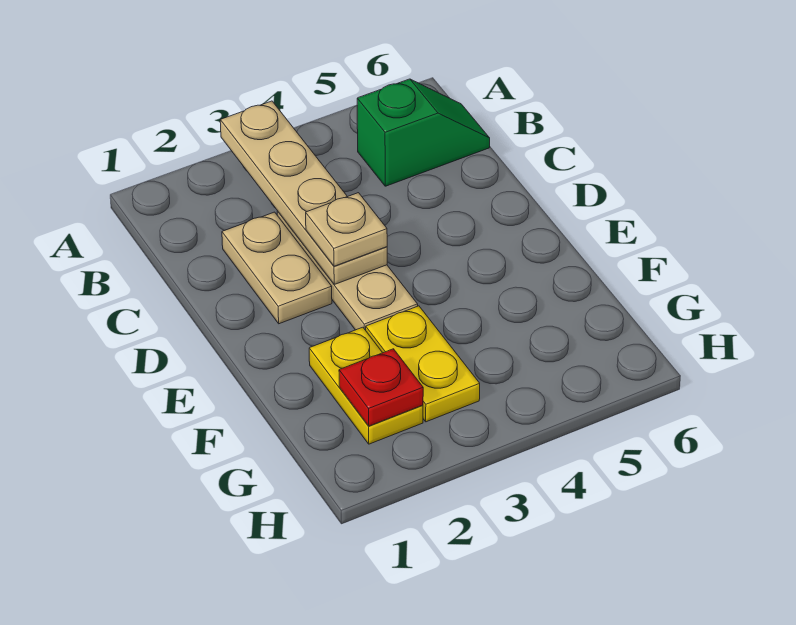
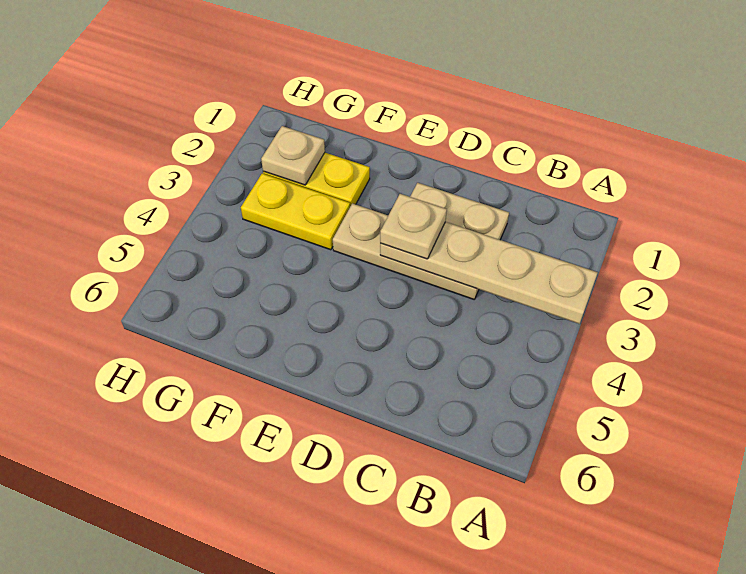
green 1x2 slope [357,79,490,186] -> none
red 1x1 plate [339,349,423,426] -> tan 1x1 plate [261,126,325,185]

